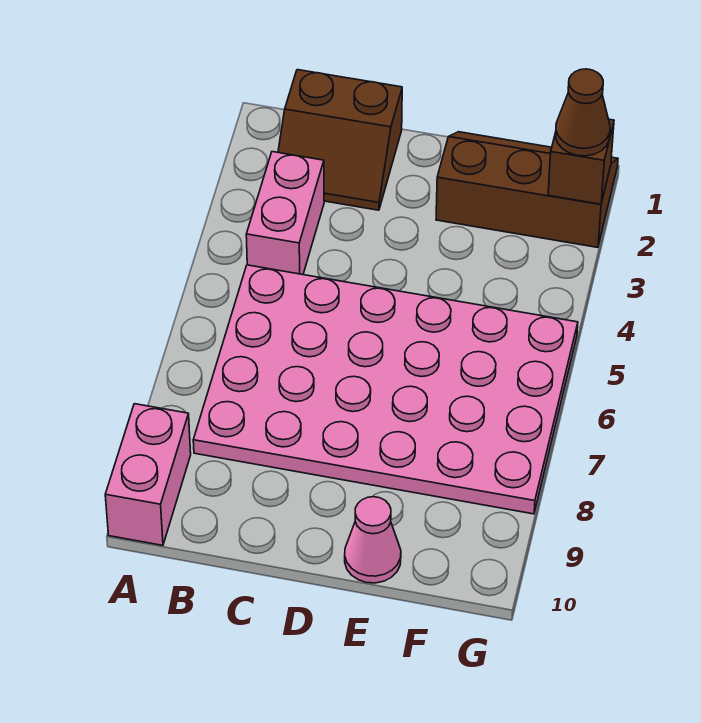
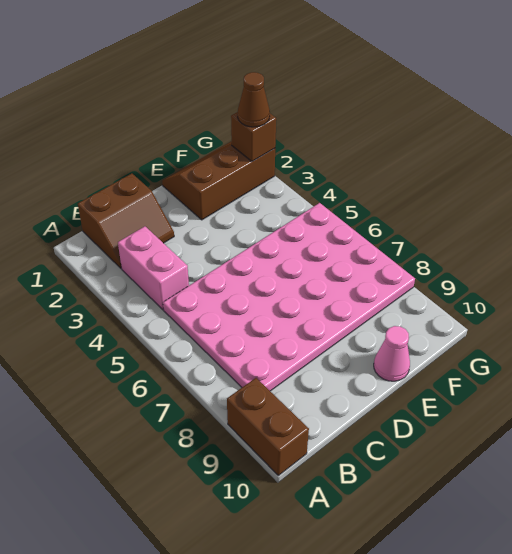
pink 1x2 brick [105,404,191,545] -> brown 1x2 brick [227,378,309,475]

